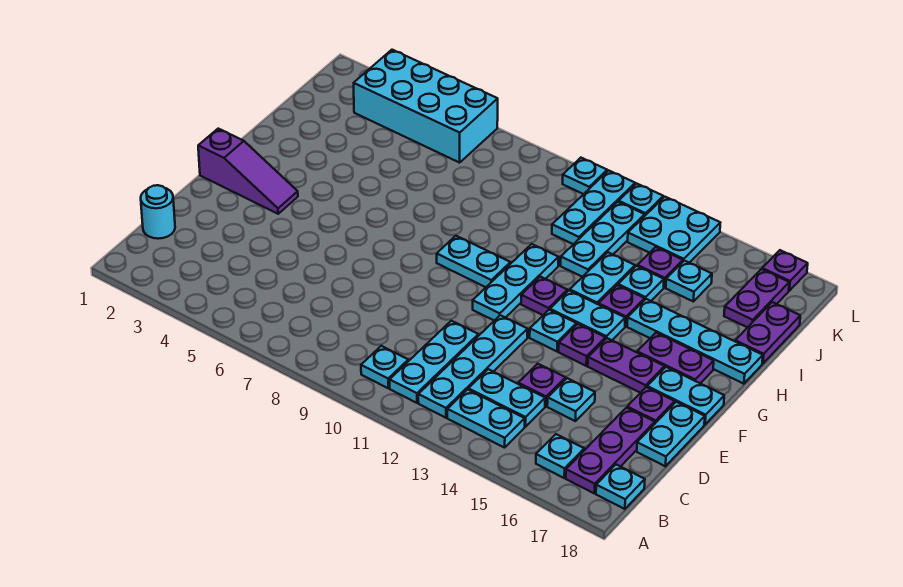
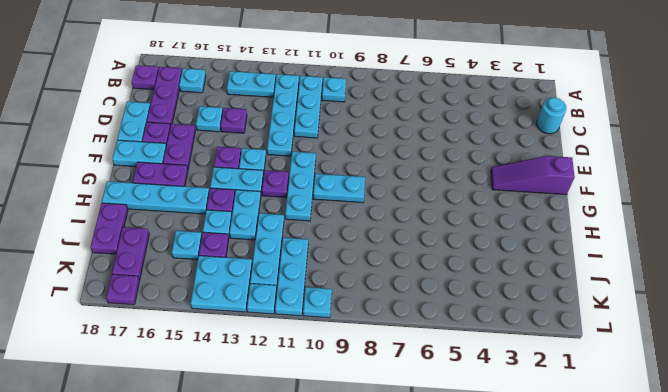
cyan 1x1 plate [596,465,645,509] -> purple 1x1 plate [132,65,159,90]
cyan 1x2 plate [468,369,545,427] -> none
purple 1x2 plate [588,338,665,393] -> purple 1x2 plate turned to [163,124,195,168]
cyan 2x4 brick [354,50,498,163] -> none

